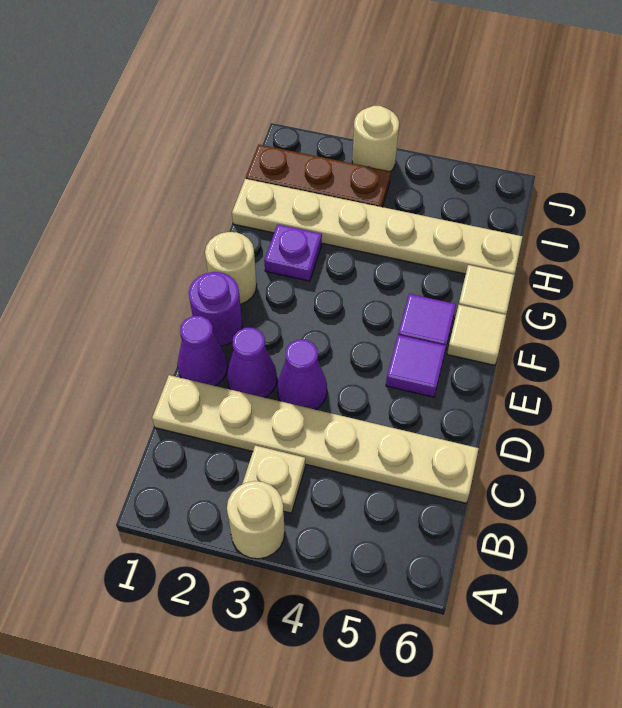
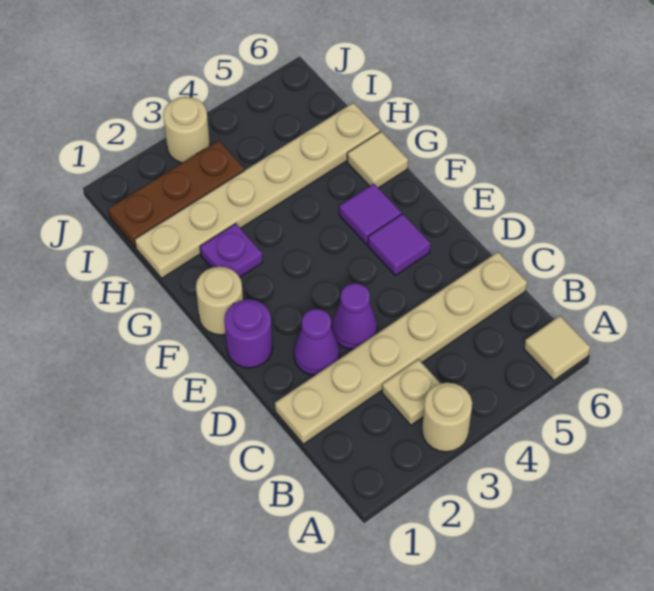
purple 1x1 cone [177,316,227,386] -> none
tan 1x1 tile [447,305,506,365] -> tan 1x1 tile moved to [524,316,590,380]

